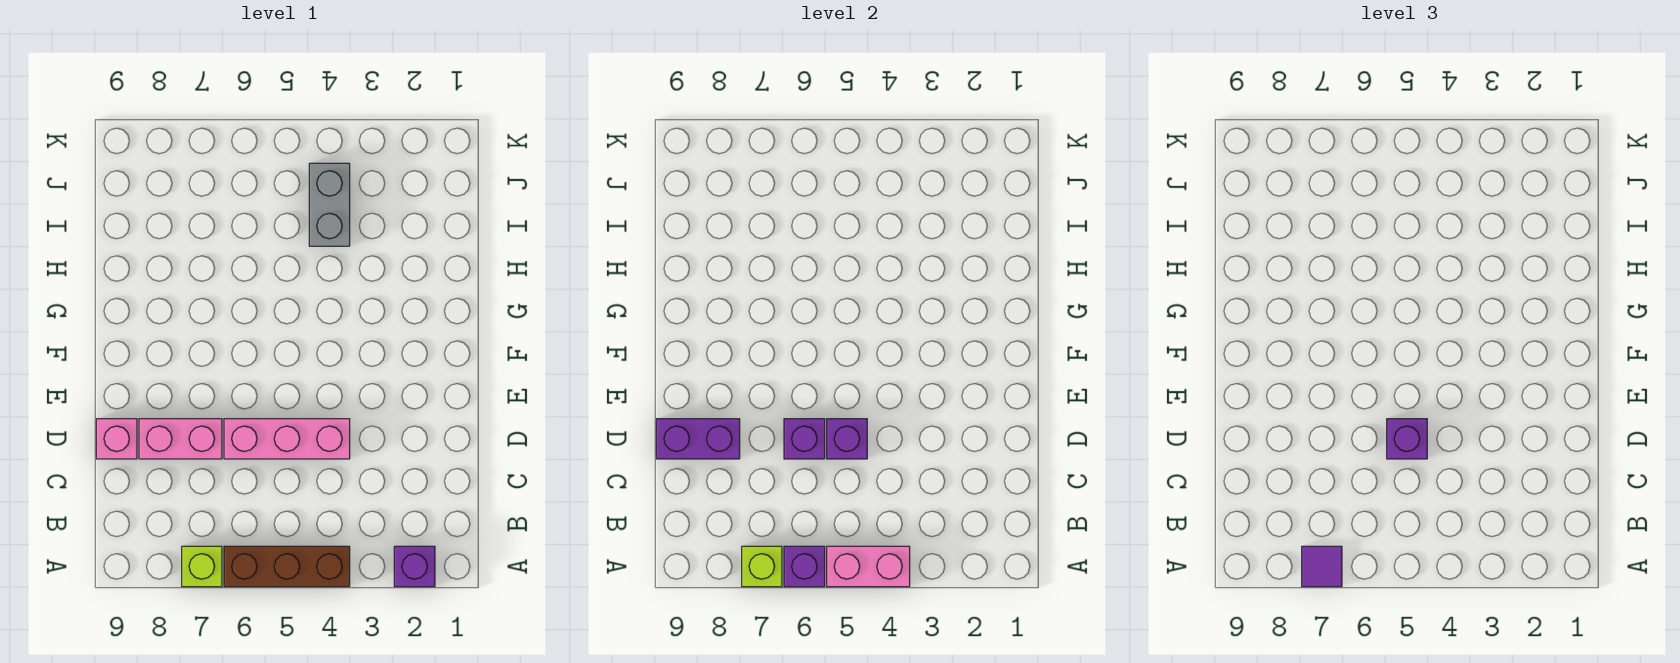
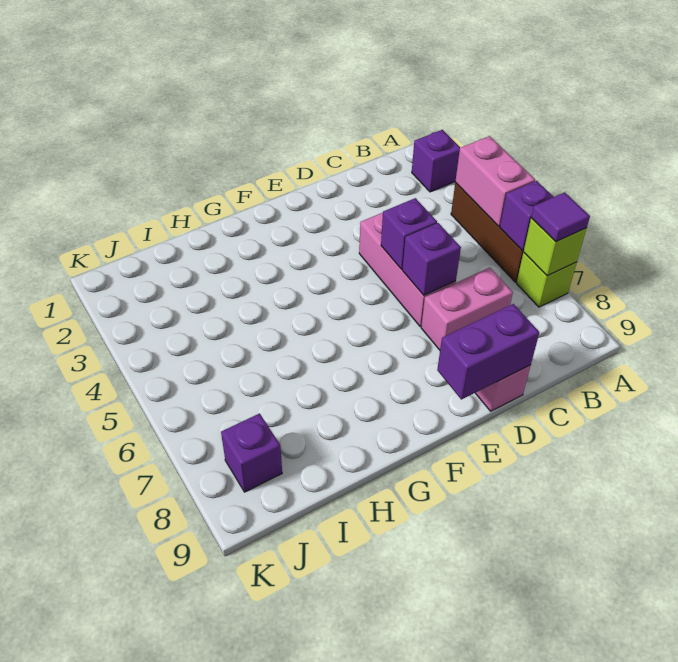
purple 1x1 brick [1387,419,1427,459] -> purple 1x1 brick moved to [221,413,282,492]
pink 1x2 brick [139,419,222,459] -> pink 1x2 brick turned to [421,268,513,350]
purple 1x2 brick [656,419,740,459] -> purple 1x2 brick turned to [437,304,539,399]
grey 1x2 brick [309,163,350,246] -> none

